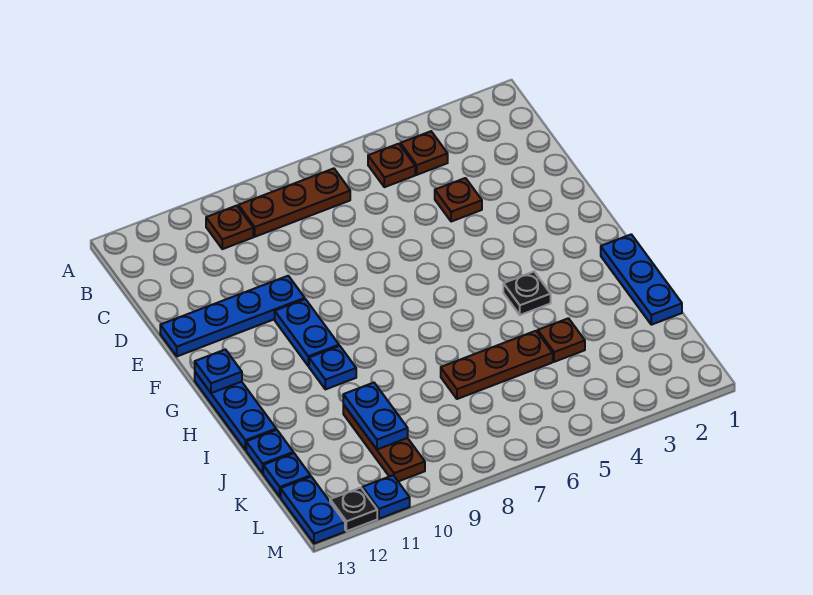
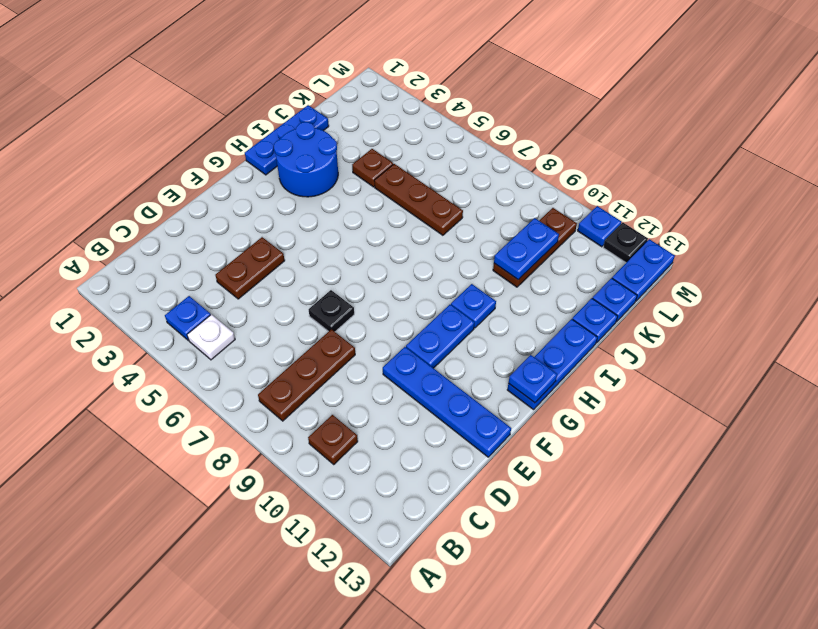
brown 1x1 plate [400,131,448,175] -> blue 1x1 plate [165,296,211,341]
brown 1x1 plate [368,144,415,187] -> white 1x1 plate [187,315,235,360]
brown 1x3 plate [238,169,350,237] -> brown 1x3 plate turned to [258,329,355,421]
brown 1x1 plate [435,178,482,222] -> brown 1x2 plate [215,237,285,299]
none -> blue 2x2 round brick [274,122,338,197]
black 1x1 plate [503,272,551,315] -> black 1x1 plate moved to [309,290,354,332]

